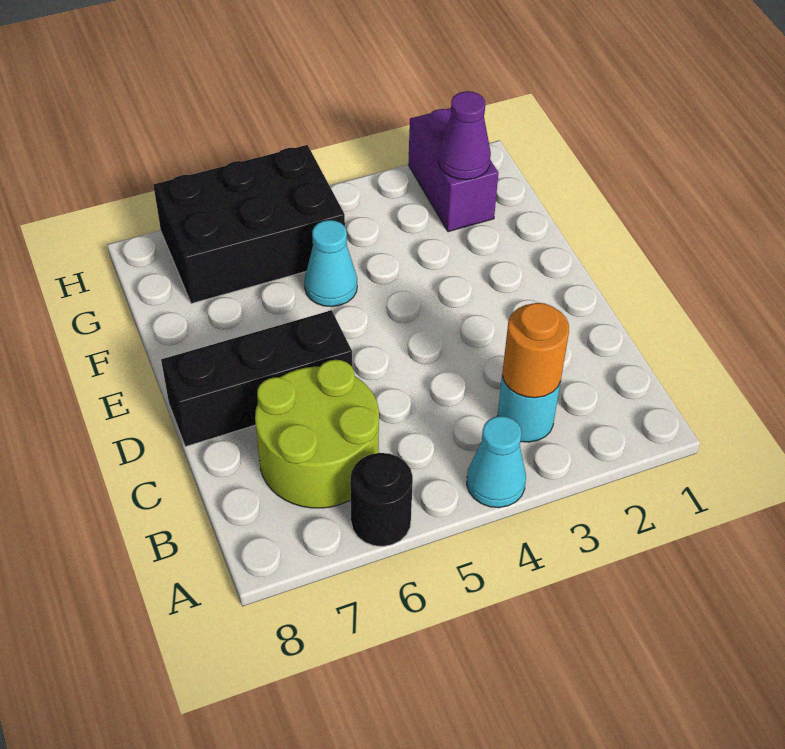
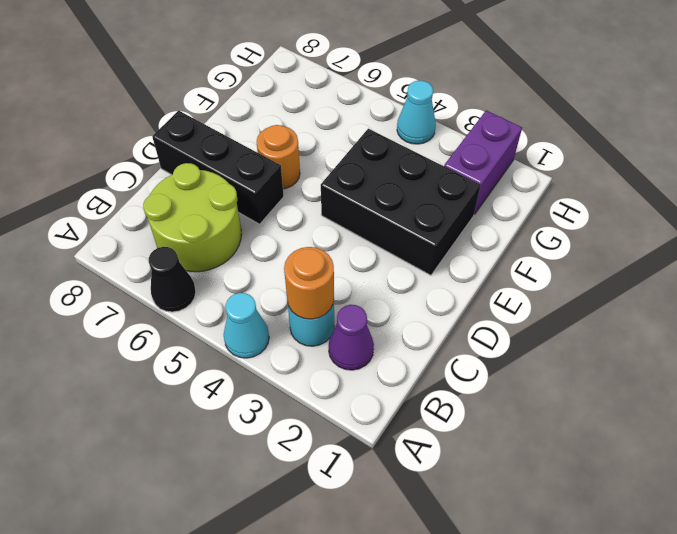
black 1x1 round brick [350,453,413,546] -> black 1x1 cone [149,247,196,312]
none -> orange 1x1 round brick [257,125,300,189]
cyan 1x1 cone [304,220,357,307] -> cyan 1x1 cone moved to [397,81,436,144]
purple 1x1 cone [438,91,491,180] -> purple 1x1 cone moved to [329,305,374,370]
black 2x3 brick [154,145,345,304] -> black 2x3 brick moved to [321,129,480,275]

